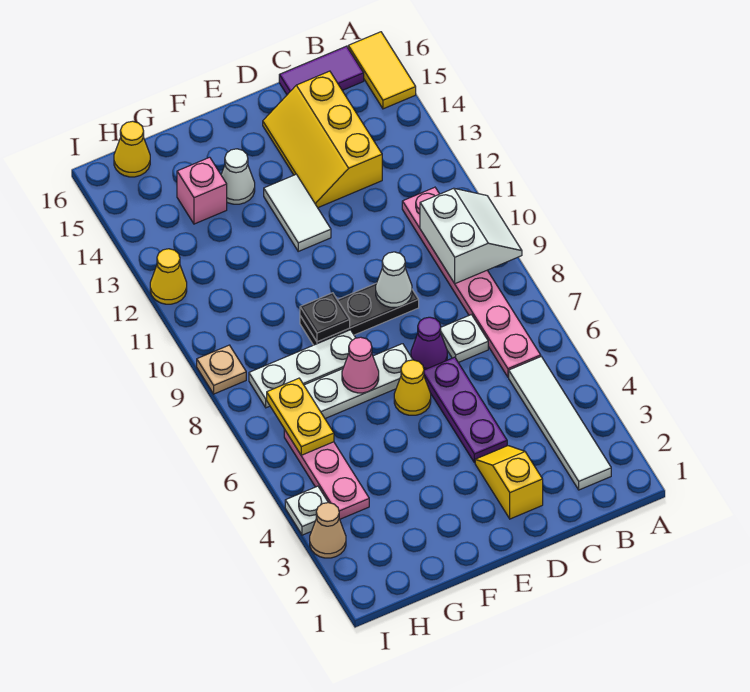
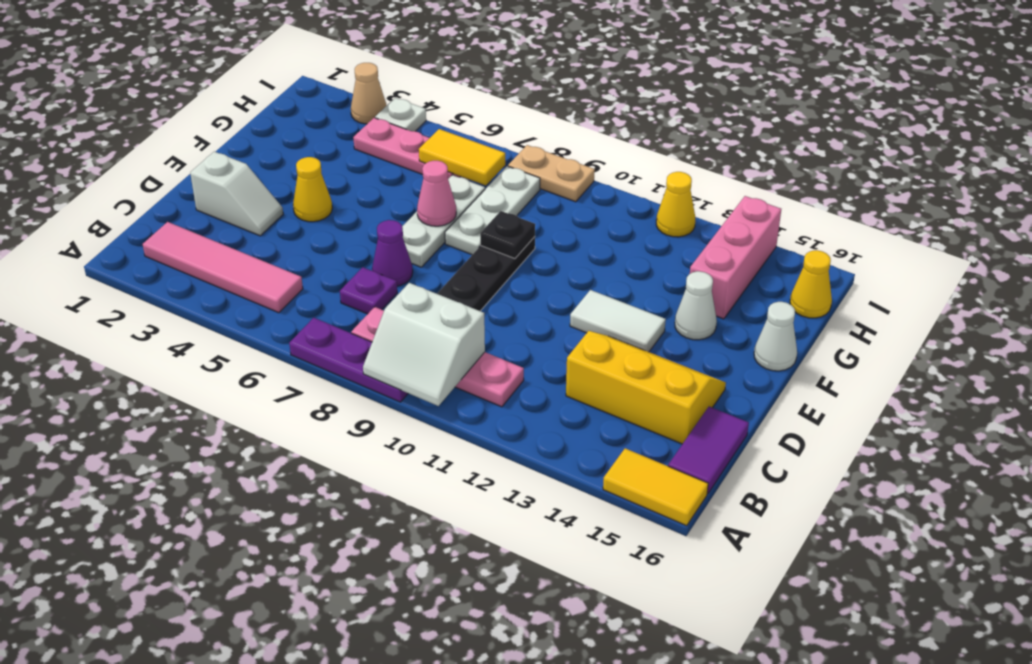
white 1x4 tile [509,357,611,490] -> pink 1x4 tile [143,222,303,313]
pink 1x6 plate [402,187,541,377] -> pink 1x4 plate [351,307,524,407]
white 1x1 plate [441,315,488,363] -> purple 1x1 plate [340,267,397,314]
yellow 1x2 slope [475,446,543,519] -> white 1x2 slope [190,152,283,236]
purple 1x3 plate [424,357,507,463] -> purple 1x3 plate moved to [289,318,408,402]
white 1x1 cone [376,252,412,307] -> white 1x1 cone moved to [754,302,797,371]
yellow 1x1 cone [394,360,431,415] -> yellow 1x1 cone moved to [293,157,332,222]
pink 1x1 brick [177,157,227,224] -> pink 1x3 brick [690,196,781,319]
yellow 1x2 plate [267,378,334,455] -> yellow 1x2 tile [419,129,505,186]
tan 1x1 plate [197,345,246,394] -> tan 1x2 plate [508,145,595,202]

